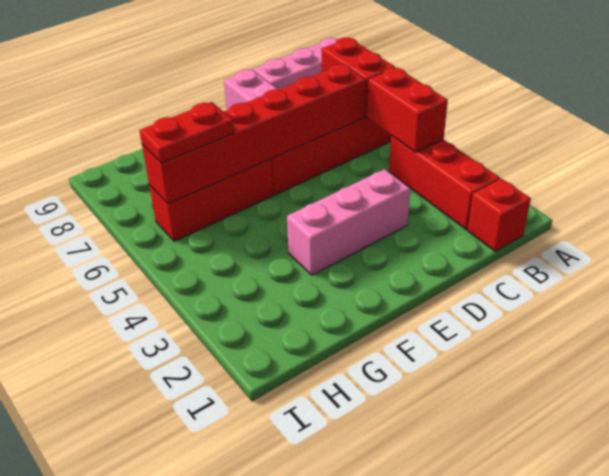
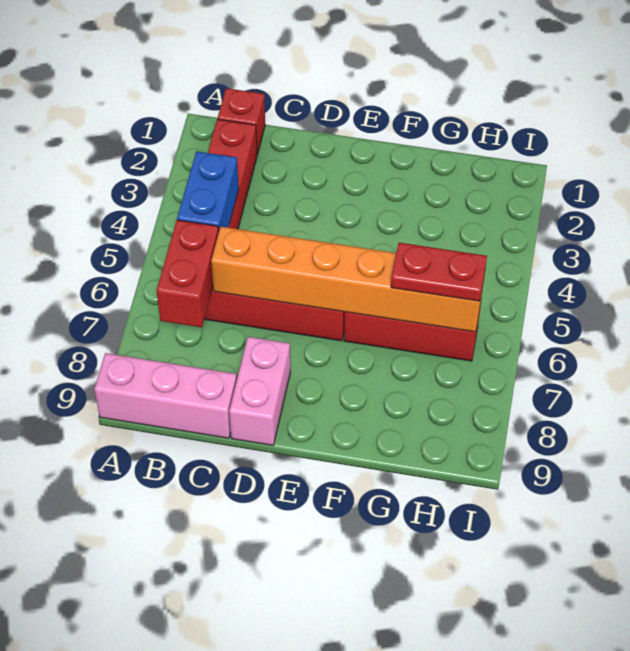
red 1x2 brick [367,68,448,152] -> blue 1x2 brick [177,151,239,230]
red 1x6 brick [142,64,366,204] -> orange 1x6 brick [211,227,485,332]
pink 1x3 brick [287,169,410,275] -> none

